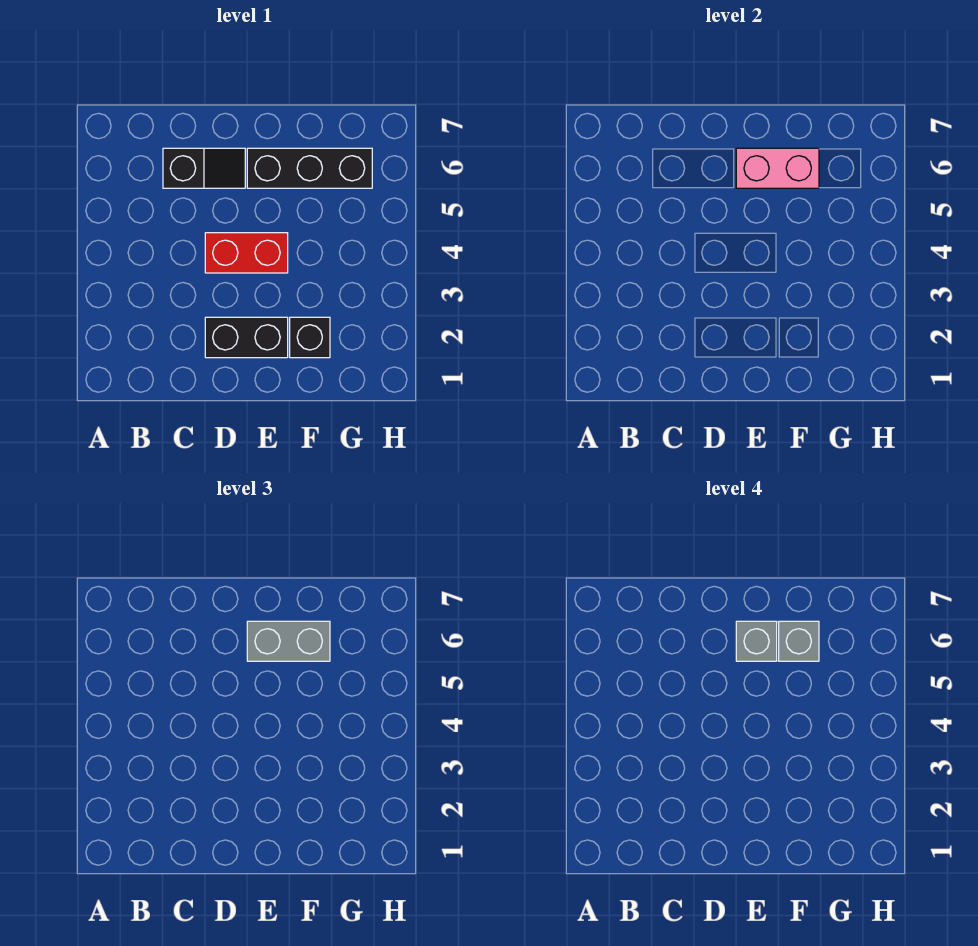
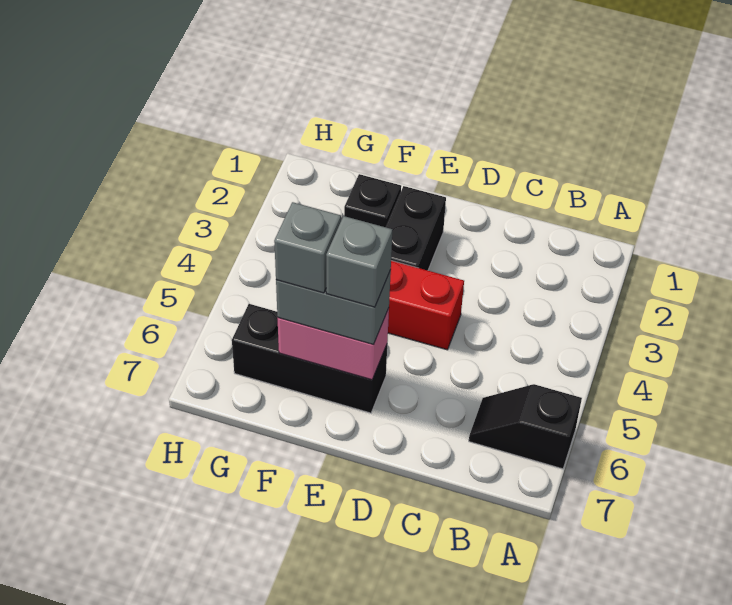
black 1x2 slope [163,148,245,188] -> black 1x2 slope moved to [469,384,582,469]
black 1x2 brick [205,317,288,358] -> black 1x2 brick turned to [386,186,446,270]

